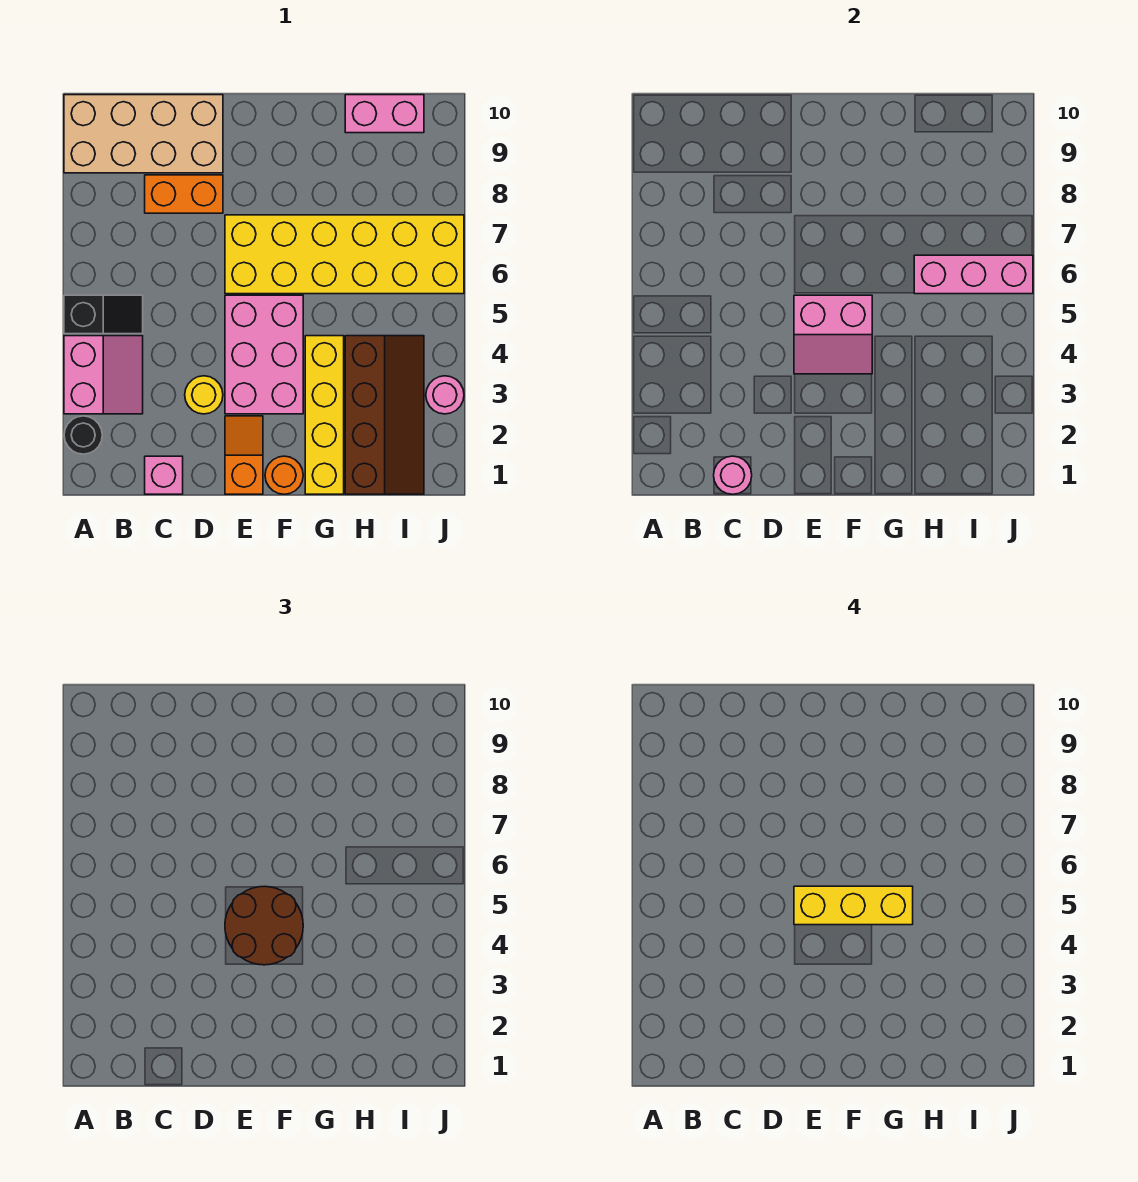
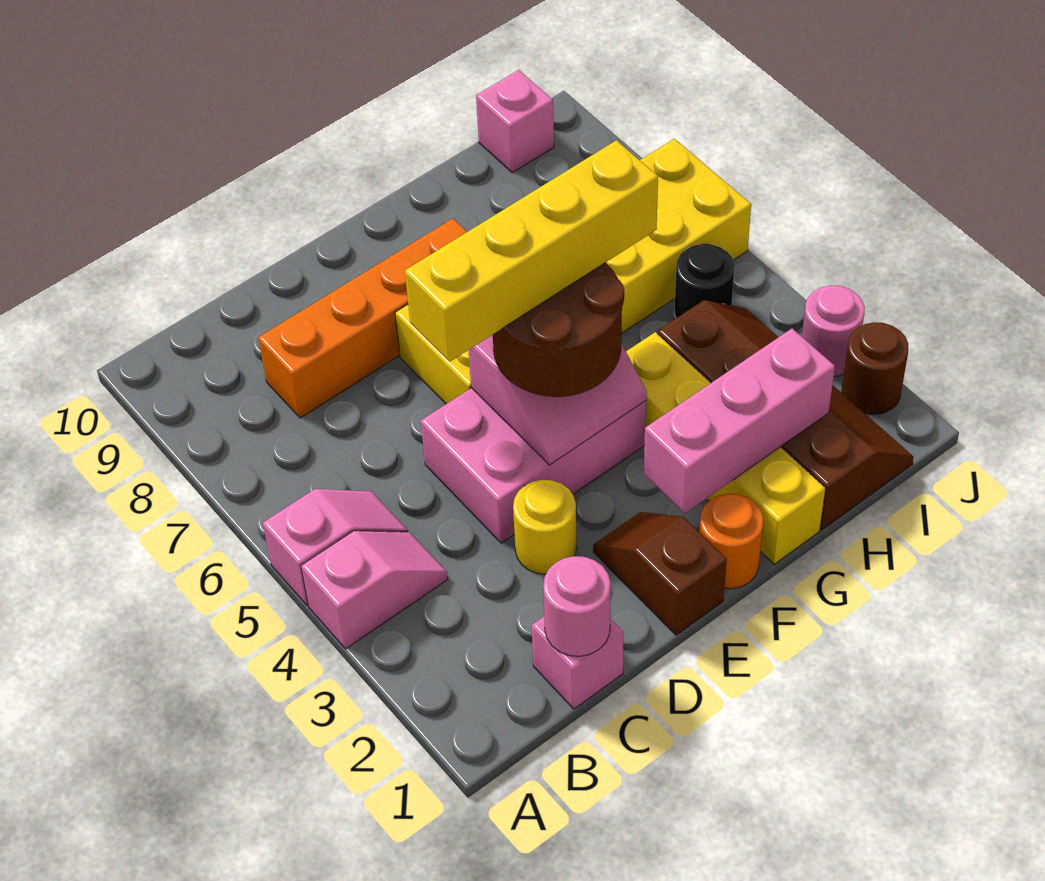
black 1x1 round brick [64,416,102,454] -> black 1x1 round brick moved to [674,244,735,318]
pink 2x2 slope [64,336,143,414] -> pink 1x2 slope [301,531,448,649]
black 1x2 slope [64,295,143,334] -> pink 1x2 slope [263,489,408,606]
tan 2x4 brick [64,95,223,173] -> none
orange 1x2 brick [145,175,223,213] -> orange 1x4 brick [258,219,467,418]
orange 1x2 slope [225,416,263,494] -> brown 1x2 slope [593,512,727,635]
pink 2x3 brick [225,295,303,414] -> pink 2x3 brick turned to [421,388,647,543]
yellow 1x3 brick [794,886,913,925] -> yellow 1x4 brick [405,140,658,362]
pink 1x3 brick [914,255,1033,294] -> pink 1x3 brick moved to [644,329,835,513]
pink 1x2 brick [345,95,424,133] -> pink 1x1 brick [476,70,554,173]
none -> brown 1x1 round brick [842,322,908,415]

